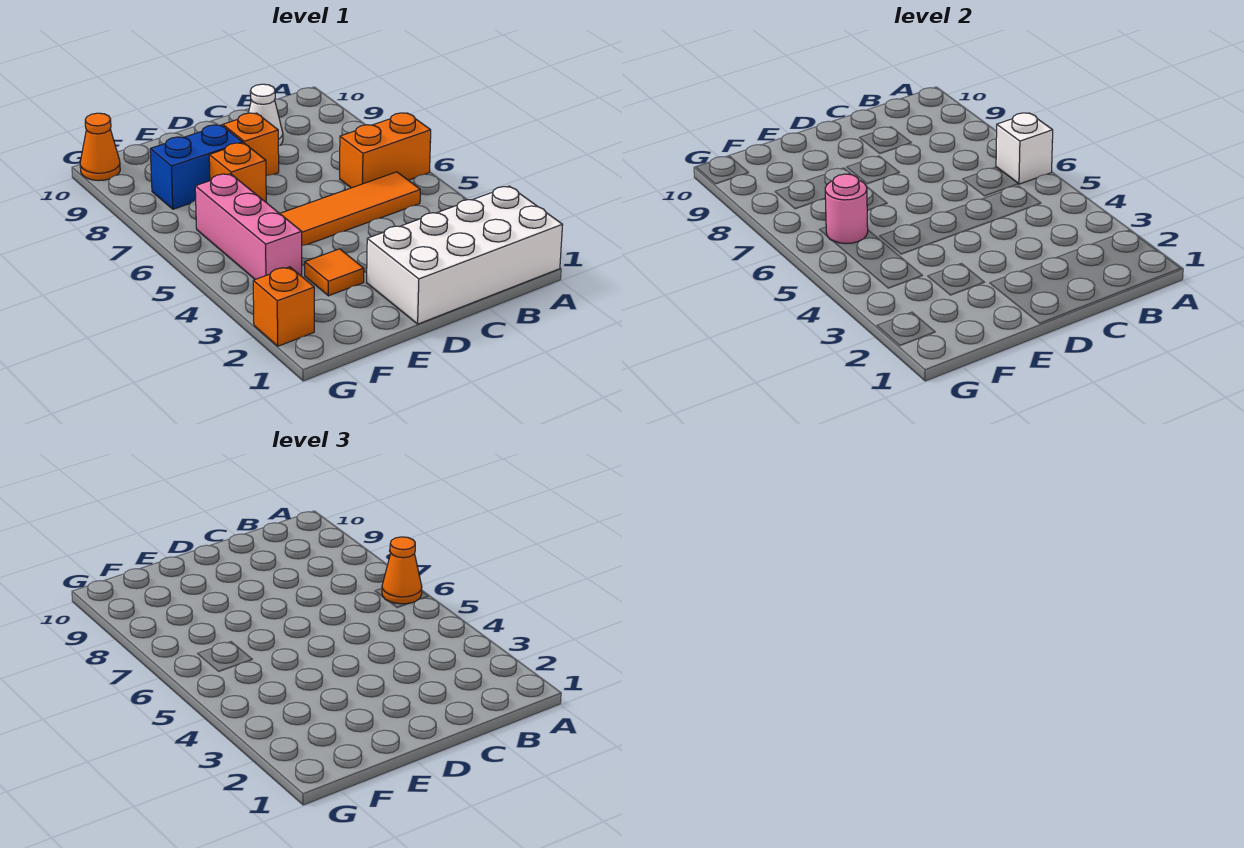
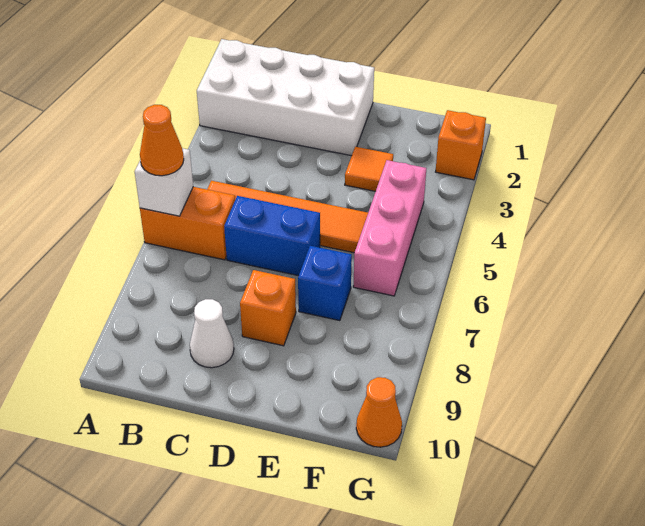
orange 1x1 brick [209,143,266,202] -> blue 1x1 brick [298,246,352,321]
blue 1x2 brick [150,125,243,209] -> blue 1x2 brick moved to [224,196,320,276]
pink 1x1 round brick [825,174,868,244] -> none

